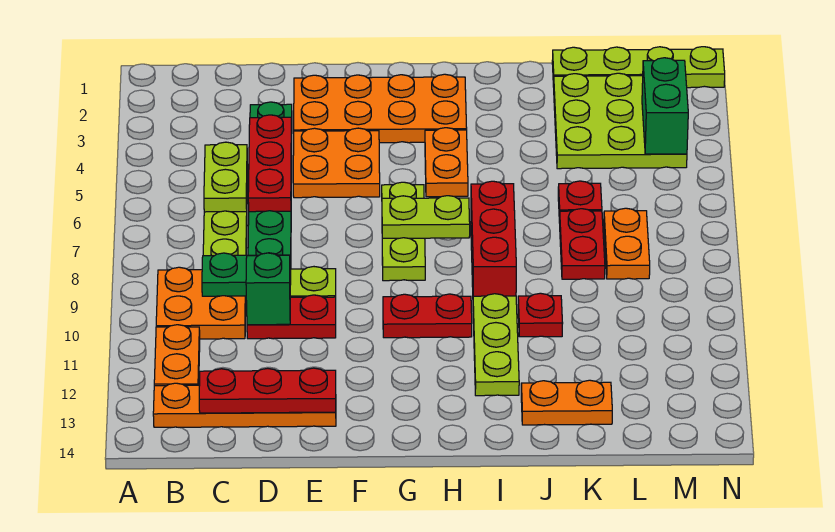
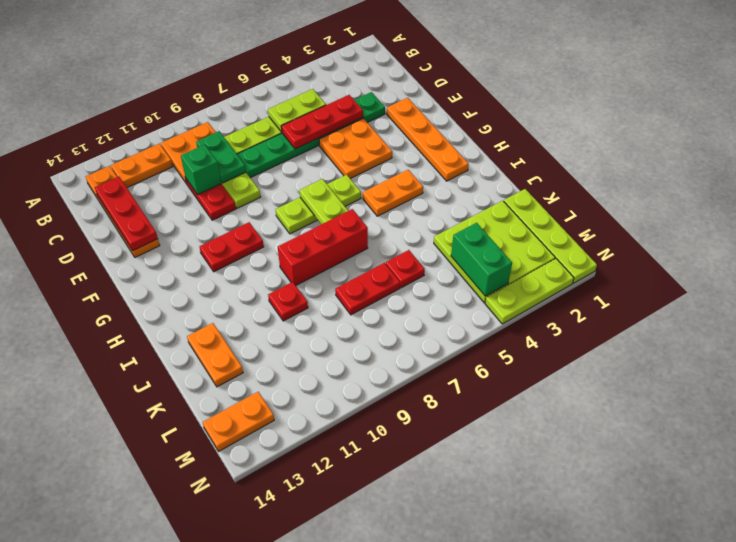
orange 2x4 plate [294,74,467,143] -> orange 1x4 plate [387,98,469,181]
red 1x2 plate [383,294,472,338] -> red 1x2 plate turned to [199,222,264,272]
lime 1x3 plate [473,294,519,396] -> lime 1x3 plate moved to [485,259,574,324]
orange 1x2 plate [604,208,650,279] -> orange 1x2 plate moved to [202,392,274,451]
green 1x2 brick [642,58,688,154] -> green 1x2 brick turned to [451,223,512,296]

